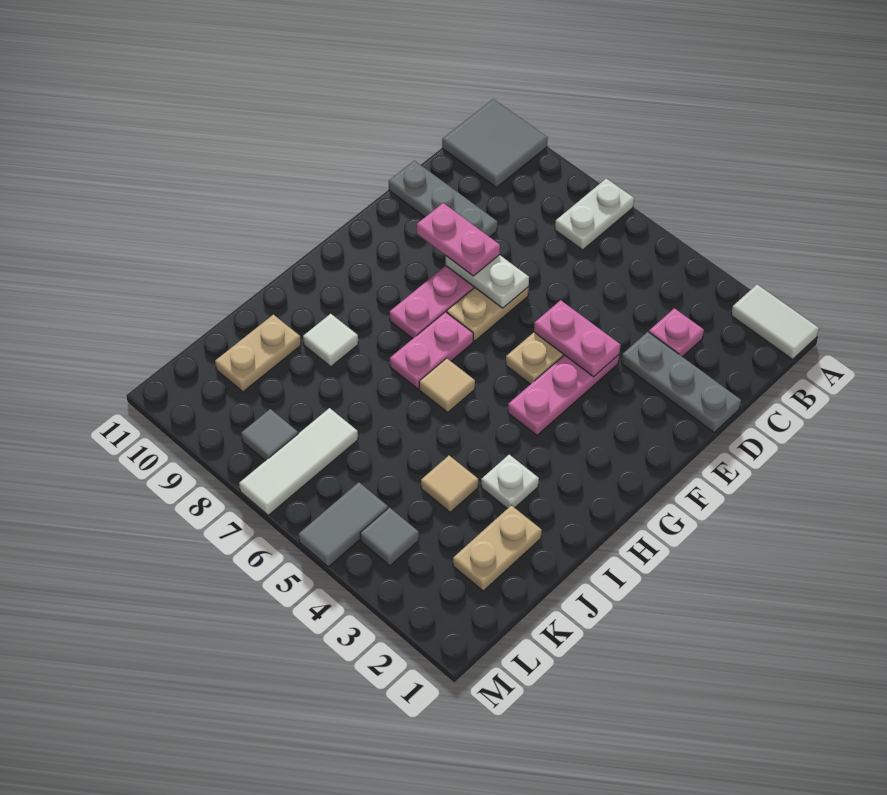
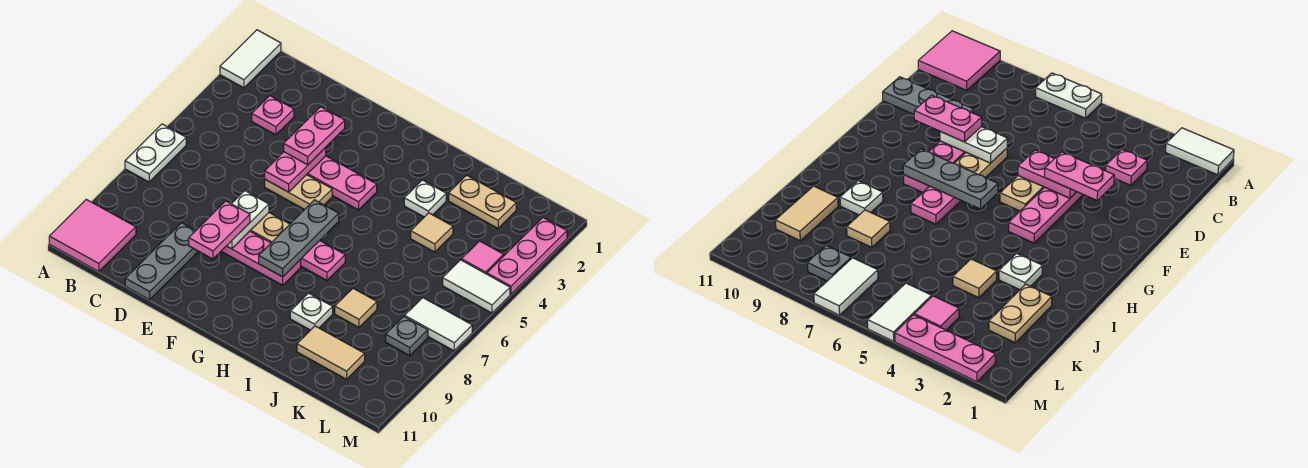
white 1x2 plate [555,178,634,250] -> white 1x2 plate turned to [125,124,186,182]
grey 2x2 tile [442,99,548,187] -> pink 2x2 tile [49,199,136,272]
grey 1x3 plate [621,332,741,432] -> grey 1x3 plate moved to [259,200,339,277]
none -> pink 1x2 plate [284,107,345,165]
tan 1x1 tile [419,358,475,412] -> tan 1x1 tile moved to [335,289,377,327]
white 1x1 tile [303,314,358,367] -> white 1x1 plate [290,293,333,330]
tan 1x2 plate [215,315,301,392] -> tan 1x2 tile [297,326,365,379]
white 1x3 tile [239,408,358,515] -> white 1x2 tile [405,298,472,351]
grey 1x1 tile [360,507,419,566] -> pink 1x1 tile [461,241,504,274]
grey 1x2 tile [299,482,388,567] -> white 1x2 tile [443,260,510,313]
grey 1x1 tile [241,409,298,461] -> grey 1x1 plate [386,316,428,356]
none -> pink 1x3 plate [487,218,567,294]

